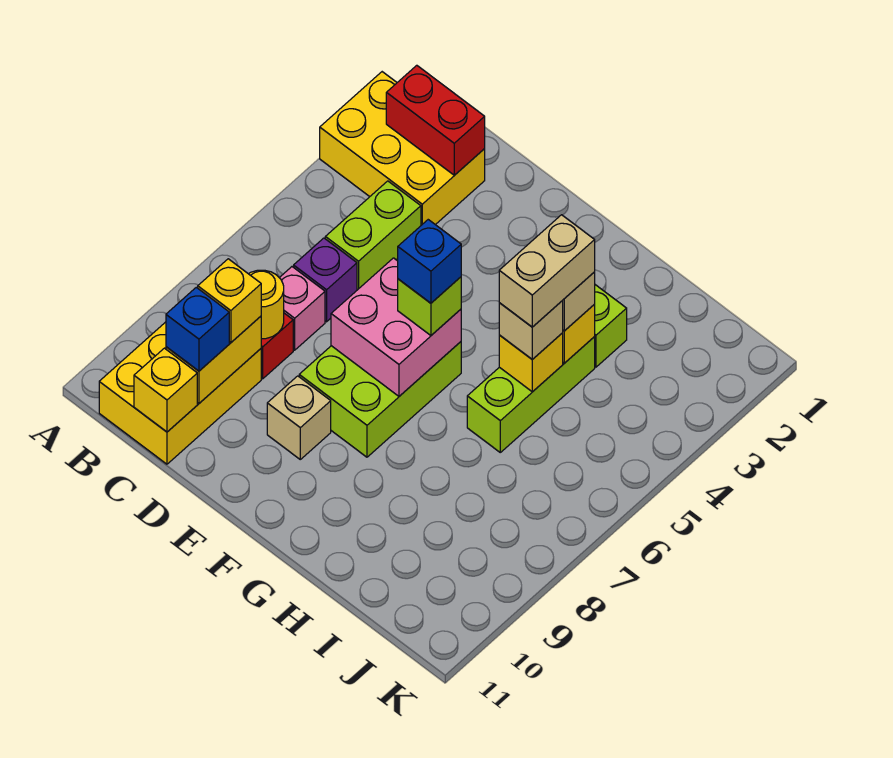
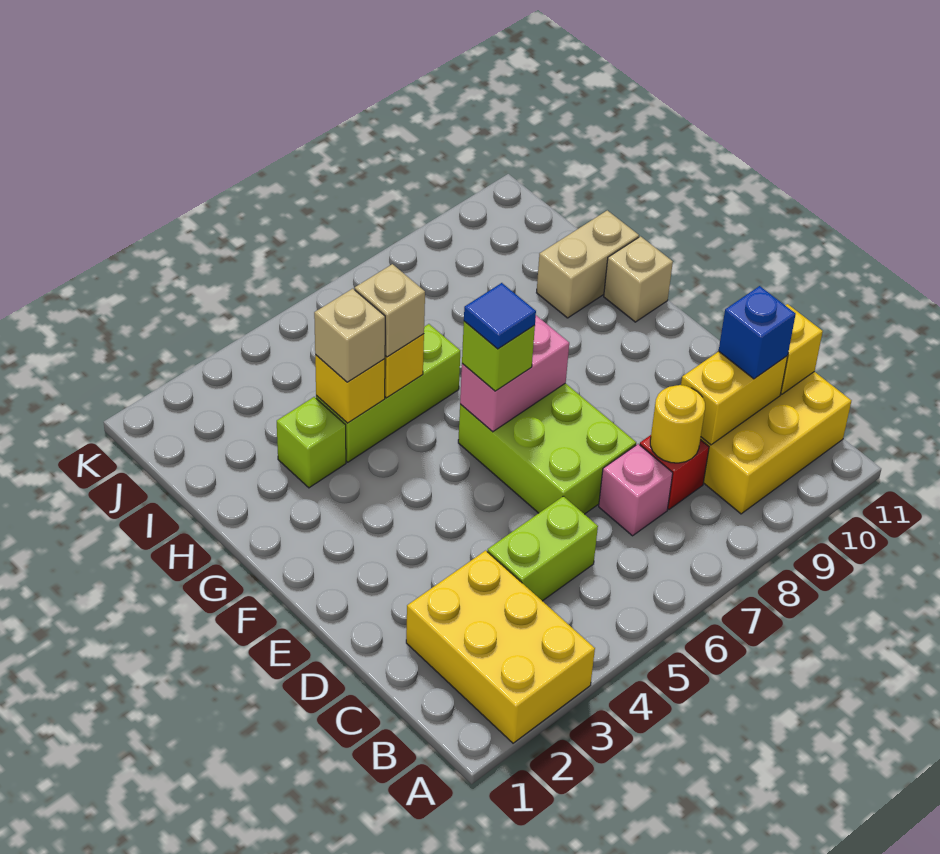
red 1x2 brick [386,65,485,175] -> none
purple 1x1 brick [294,238,357,322] -> none
yellow 1x1 brick [198,259,261,342] -> none
lime 2x3 brick [299,342,461,457] -> lime 2x3 brick turned to [458,383,636,514]
pink 2x2 brick [331,258,461,396] -> pink 1x2 brick [460,316,569,432]
tan 1x1 brick [267,376,331,459] -> tan 1x1 brick moved to [604,236,673,322]
blue 1x1 brick [398,220,461,303] -> blue 1x1 tile [464,283,536,349]
tan 1x2 brick [499,215,595,327] -> tan 1x2 brick moved to [537,210,639,318]

